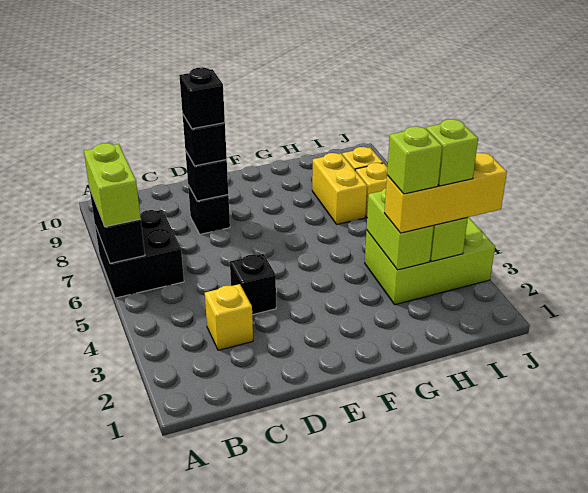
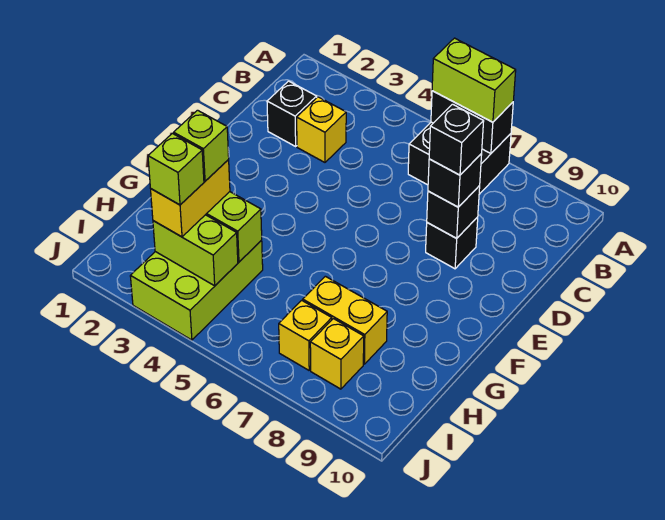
black 1x1 brick [230,254,276,315] -> black 1x1 brick moved to [267,81,317,146]
yellow 1x3 brick [385,153,507,233] -> yellow 1x2 brick [151,160,230,237]

